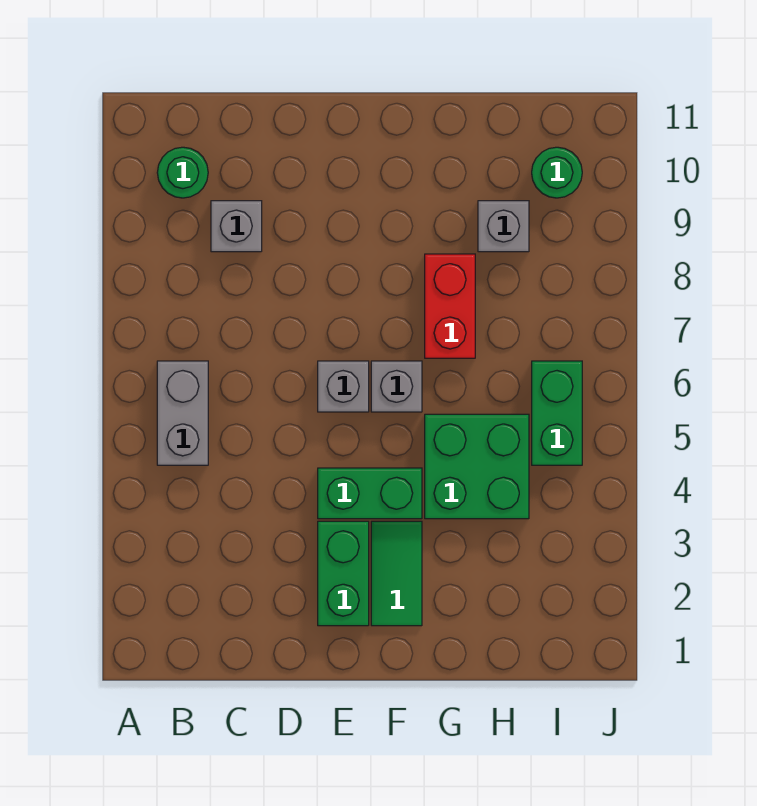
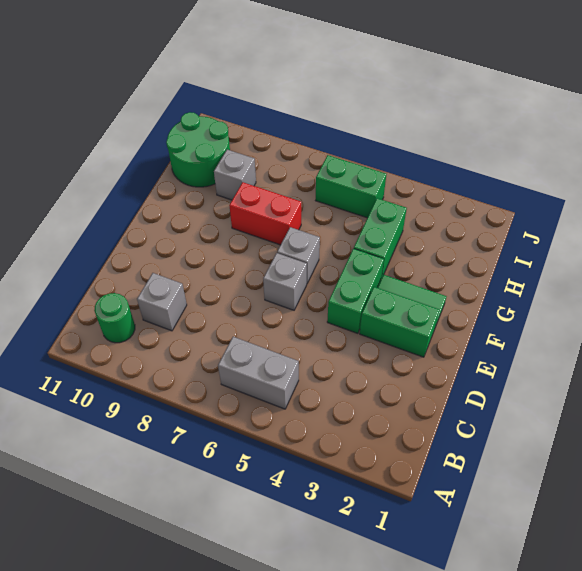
green 2x2 brick [425,414,529,519] -> green 1x2 brick [354,198,407,279]
green 1x1 round brick [532,147,582,198] -> green 2x2 round brick [166,112,230,187]

